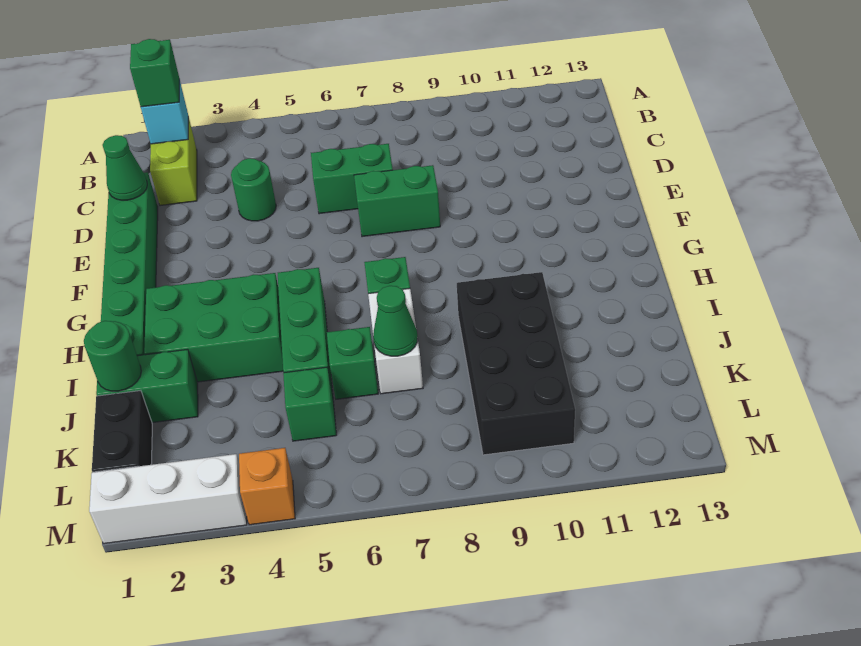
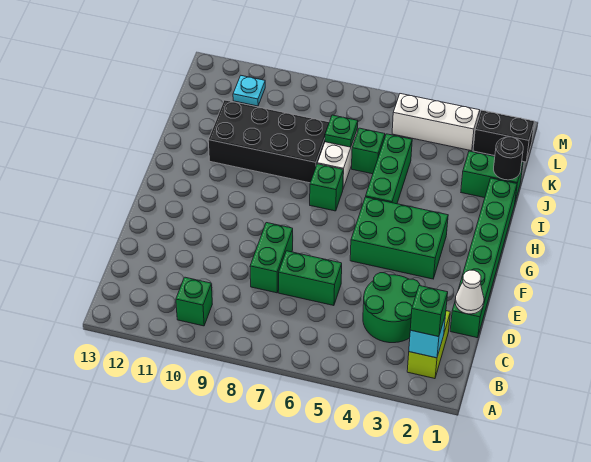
green 1x1 cone [103,135,147,200] -> white 1x1 cone [455,270,484,314]
green 1x1 round brick [231,158,276,221] -> green 2x2 round brick [363,273,420,343]
green 1x2 brick [354,165,440,237] -> green 1x2 brick turned to [250,223,293,293]
green 2x3 brick [144,273,283,382] -> green 2x3 brick moved to [350,197,448,279]
black 2x4 brick [457,272,575,455] -> black 2x4 brick turned to [208,100,329,183]
green 1x1 round brick [84,321,141,391] -> black 1x1 round brick [494,137,523,180]
green 1x1 cone [373,286,417,356] -> green 1x1 plate [325,115,358,147]
black 1x2 brick [92,391,152,472] -> black 1x2 brick turned to [473,110,535,162]
green 1x1 brick [283,367,336,441] -> green 1x1 brick moved to [176,277,212,326]
none -> cyan 1x1 plate [233,76,265,106]
white 1x3 brick [89,454,247,544] -> white 1x3 brick moved to [392,94,480,151]
orange 1x1 brick [239,448,295,525] -> none

